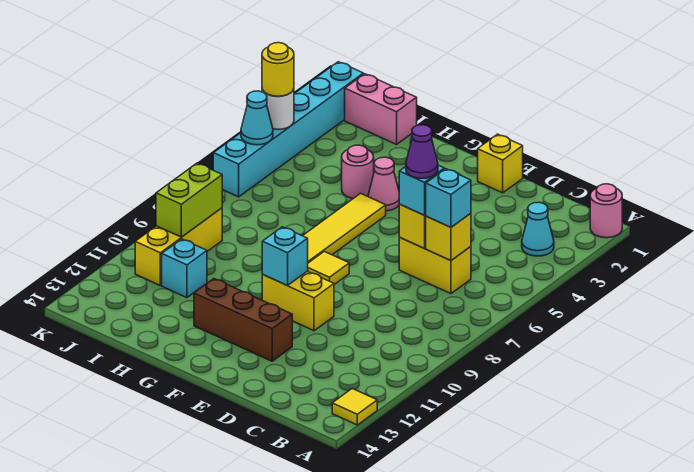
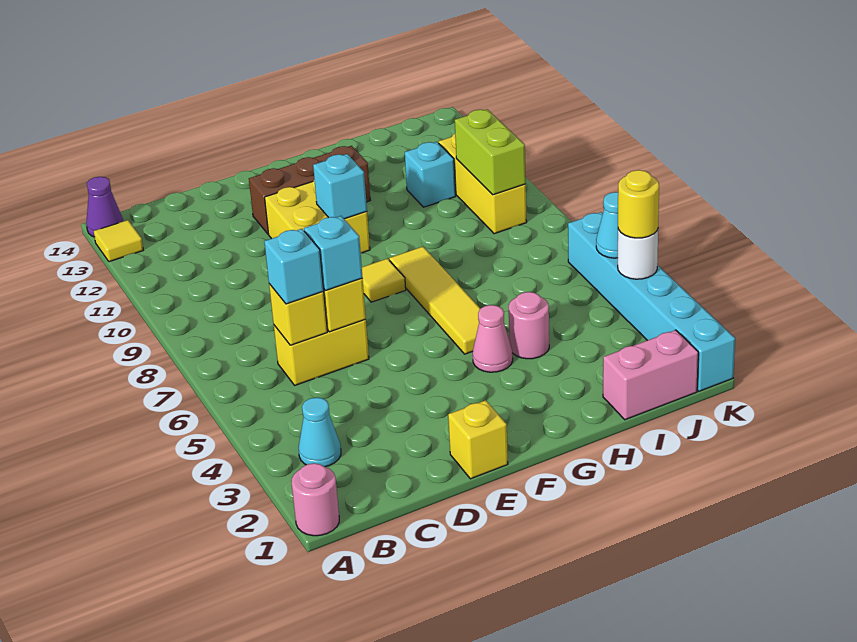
purple 1x1 cone [406,125,438,178] -> purple 1x1 cone moved to [86,177,123,237]
yellow 1x2 brick [262,271,334,331] -> yellow 2x2 brick [265,180,370,253]

